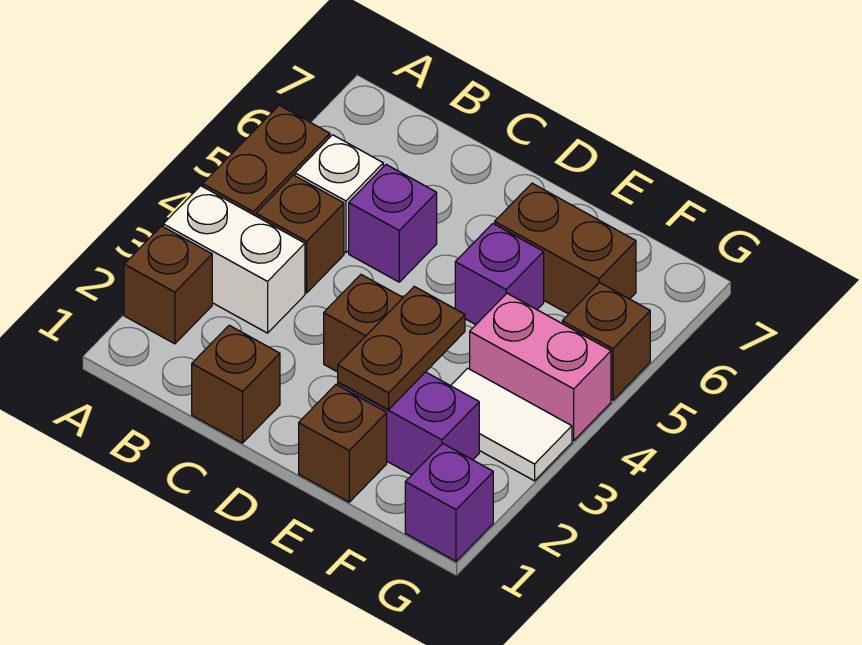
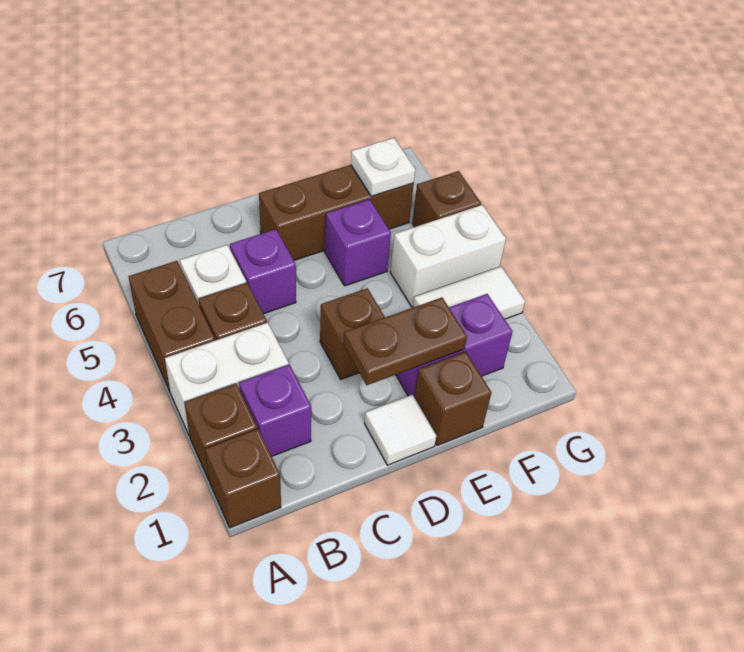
brown 1x1 brick [192,325,280,443] -> brown 1x1 brick moved to [205,429,281,528]
none -> white 1x1 tile [365,395,436,465]
brown 1x2 plate [338,286,465,410] -> brown 1x2 plate turned to [344,298,467,385]
brown 1x2 brick [495,183,636,314] -> brown 1x3 brick [259,165,414,260]
pink 1x2 brick [470,293,611,440] -> white 1x2 brick [390,205,506,307]
none -> white 1x1 plate [351,138,415,196]
purple 1x1 brick [405,443,493,561] -> purple 1x1 brick moved to [239,365,311,456]

